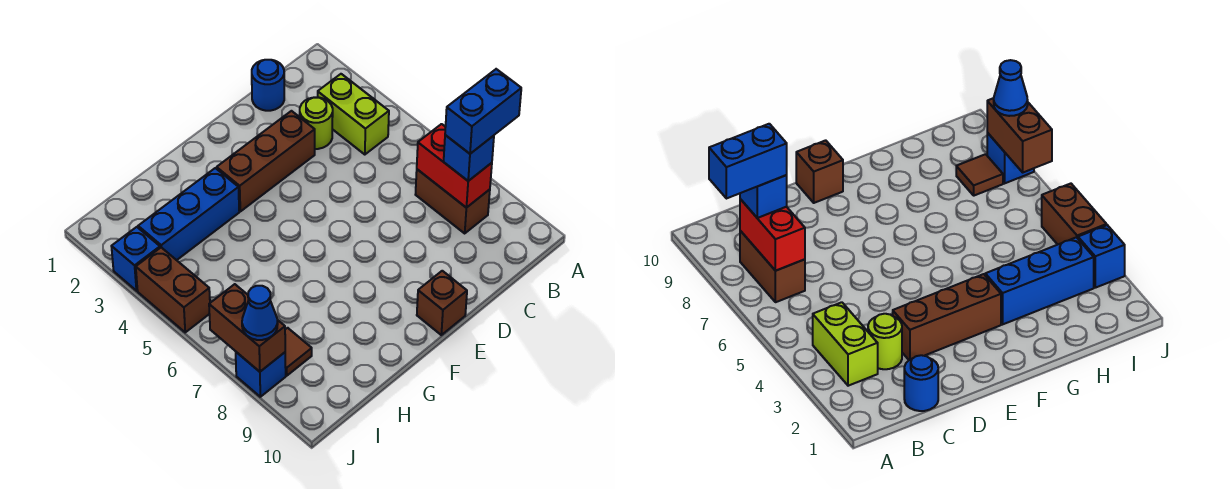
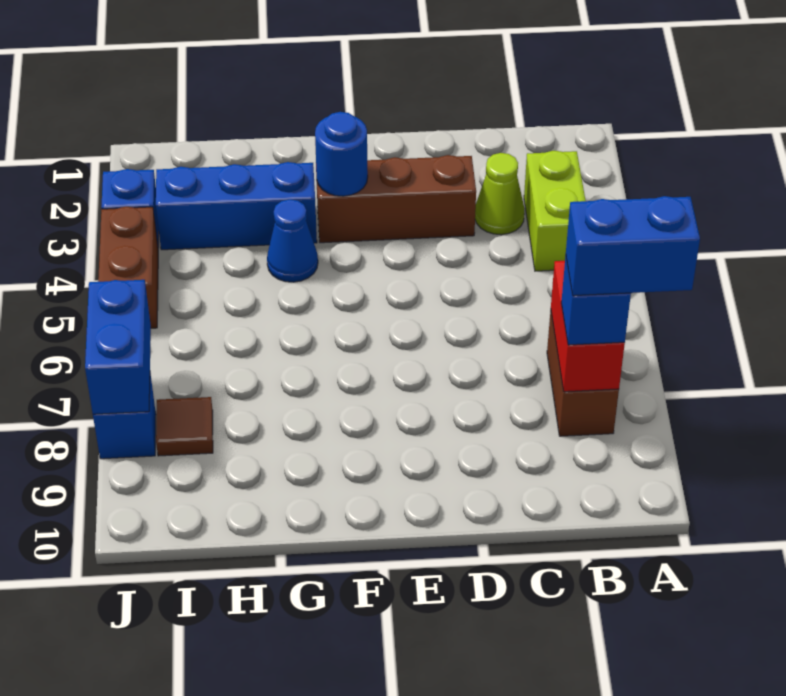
blue 1x1 round brick [252,60,284,111] -> blue 1x1 round brick moved to [315,112,368,196]
lime 1x1 round brick [300,97,333,149] -> lime 1x1 cone [475,153,525,235]
brown 1x1 brick [417,271,467,335] -> none
brown 1x2 brick [209,284,285,372] -> blue 1x2 brick [85,280,151,414]
blue 1x1 cone [242,286,278,340] -> blue 1x1 cone moved to [267,199,318,282]

